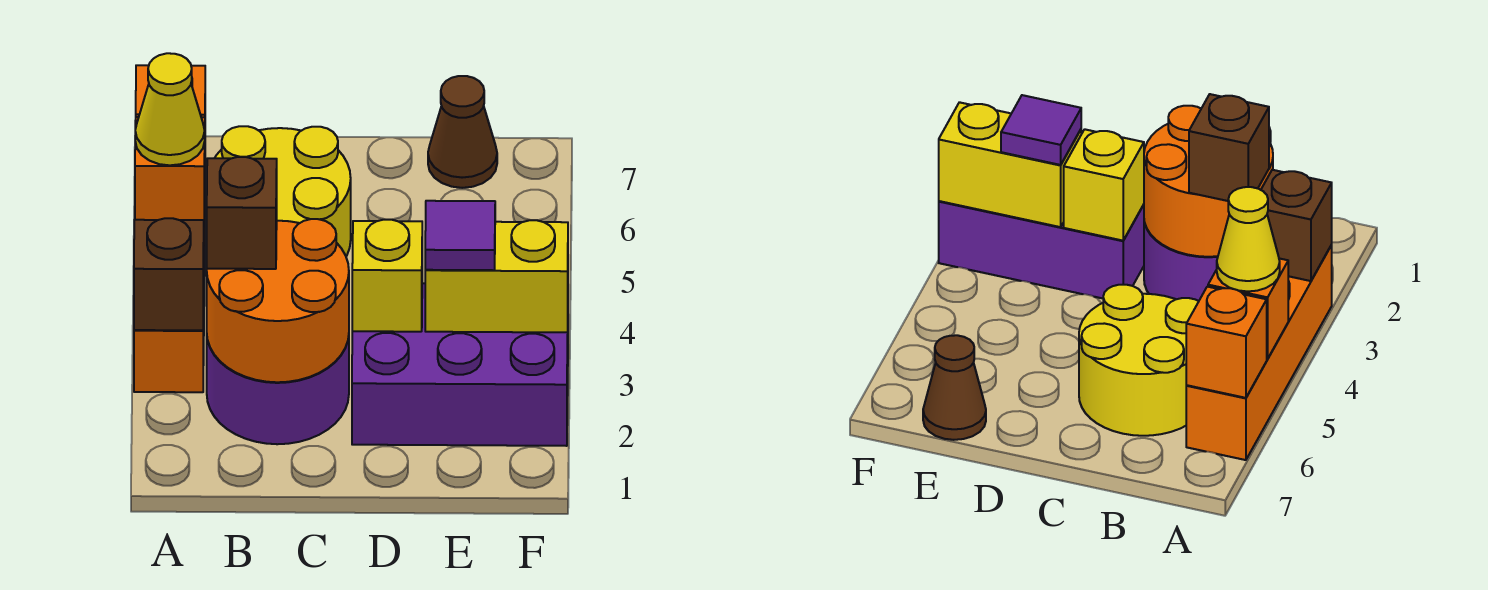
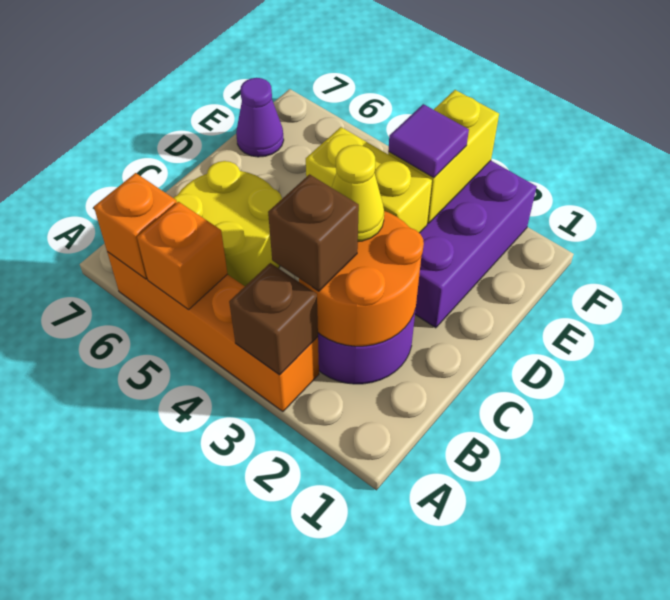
yellow 1x1 cone [135,53,205,165] -> yellow 1x1 cone moved to [332,145,384,242]
yellow 1x1 brick [352,220,422,332] -> yellow 1x2 brick [306,127,432,233]
brown 1x1 cone [428,76,497,188] -> purple 1x1 cone [236,78,284,157]

